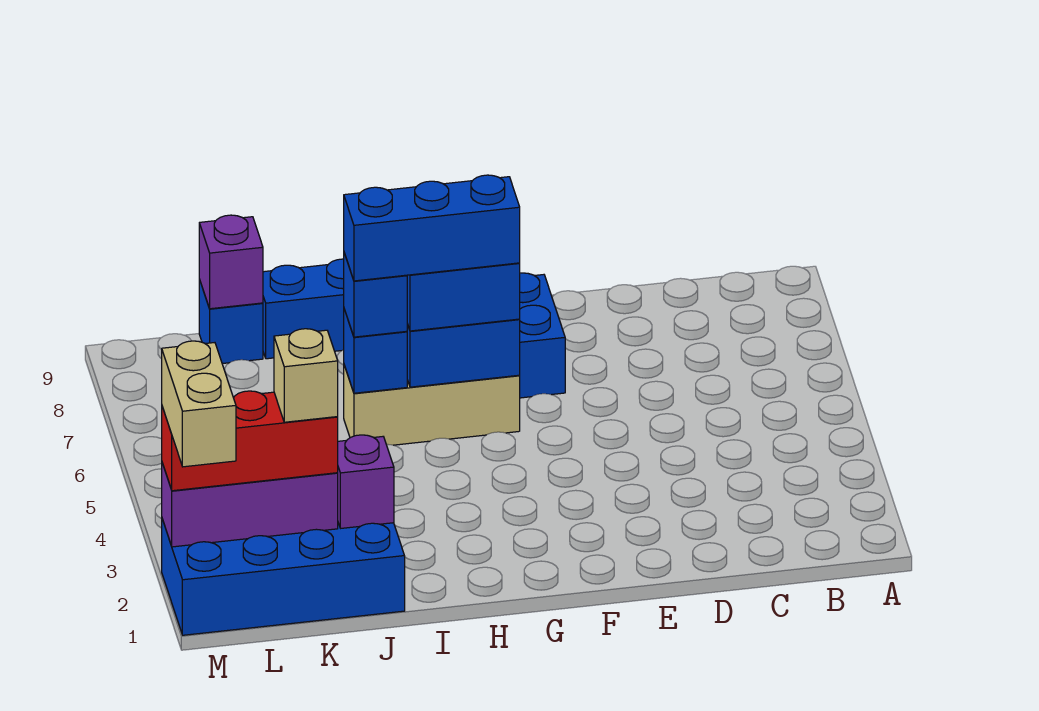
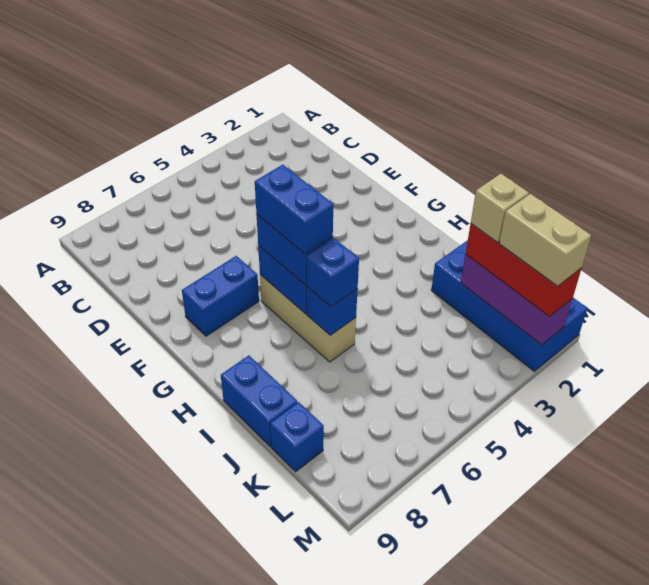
blue 1x3 brick [344,175,520,281] -> blue 1x2 brick [255,165,333,254]
purple 1x1 brick [338,435,394,528] -> none
purple 1x1 brick [199,215,263,309] -> none
tan 1x2 brick [162,341,236,467] -> tan 1x2 brick turned to [499,194,591,286]

